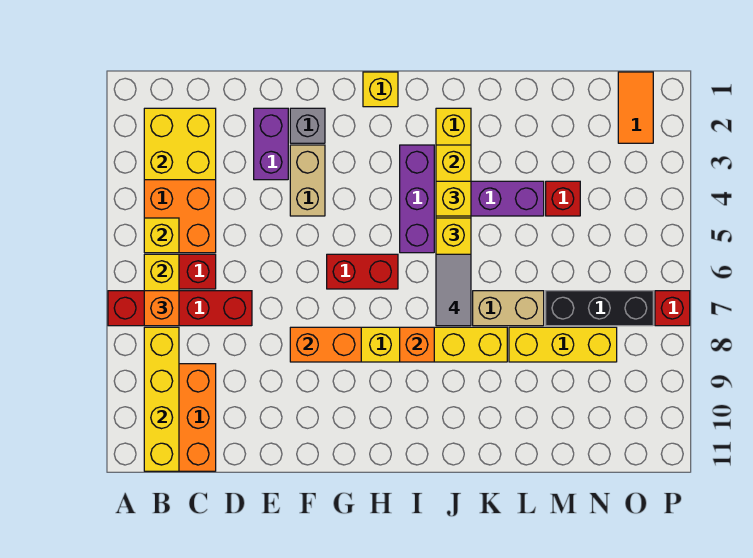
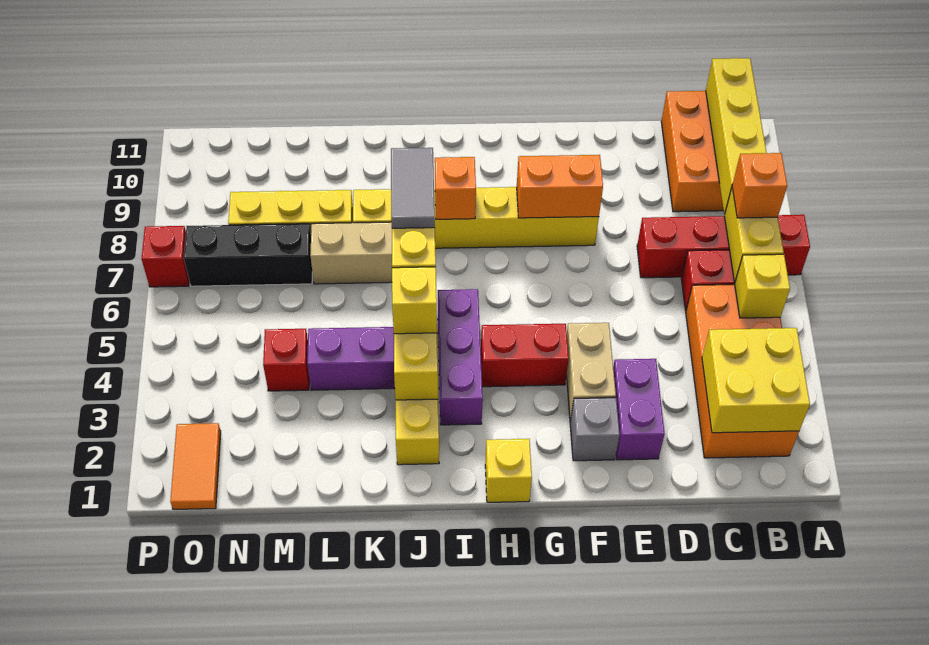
red 1x2 brick [327,254,398,289] -> red 1x2 brick moved to [481,324,569,387]

